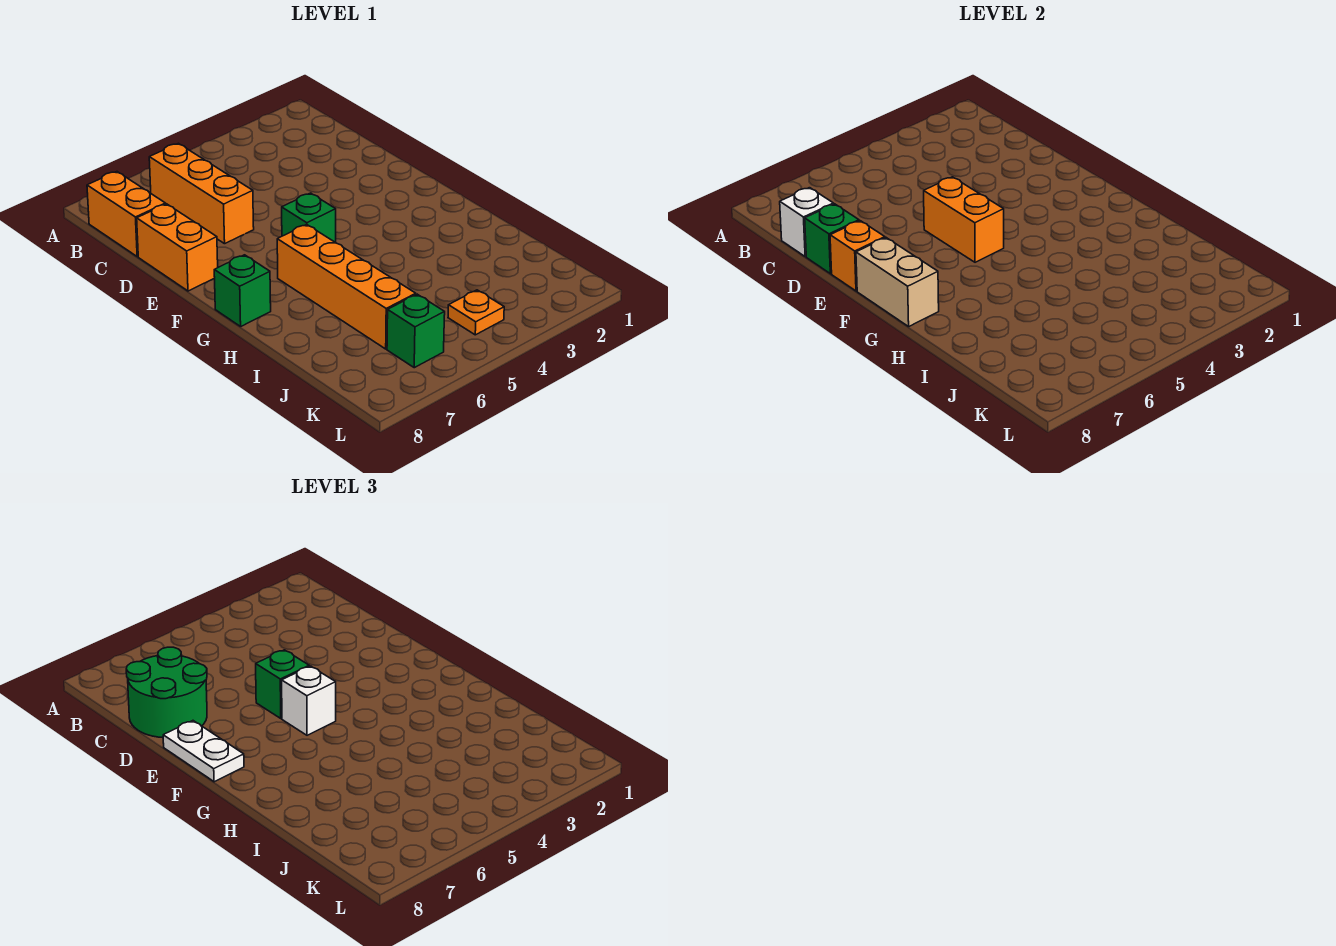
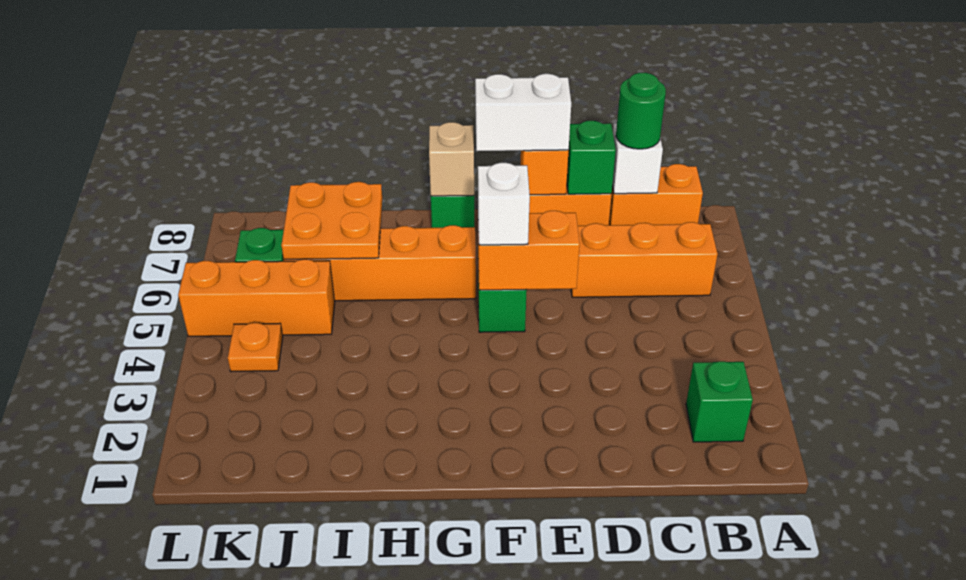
green 2x2 round brick [126,647,207,738] -> green 1x1 round brick [616,73,666,149]
green 1x1 brick [256,650,309,718] -> green 1x1 brick moved to [686,361,753,442]
white 1x2 plate [163,721,244,782] -> white 1x2 brick [475,74,571,151]
tan 1x2 brick [856,238,939,326] -> tan 1x1 brick [429,122,474,196]
none -> orange 2x2 plate [281,182,382,259]
none -> orange 1x3 brick [178,259,335,336]

